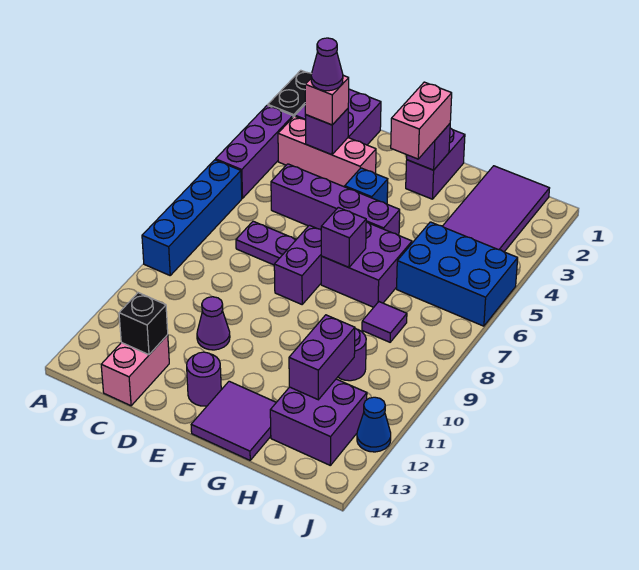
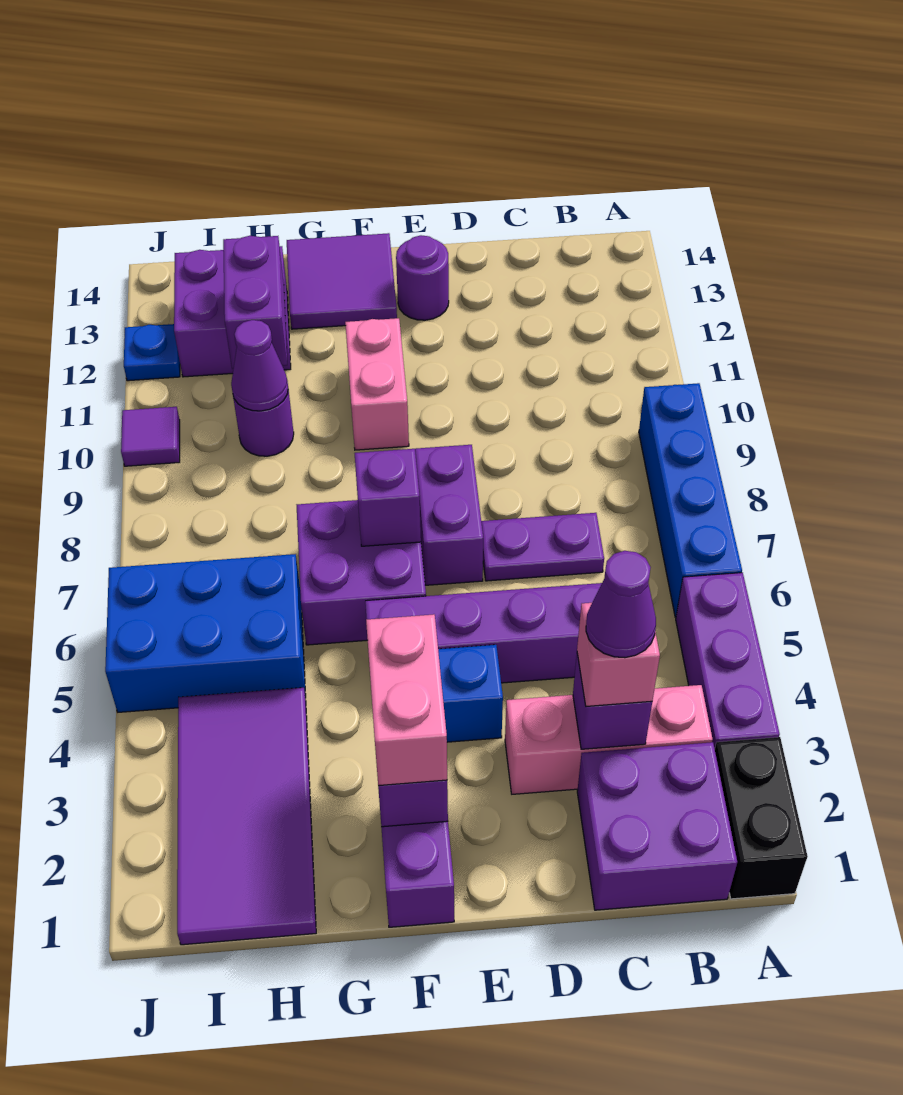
pink 1x2 brick [101,335,169,406] -> pink 1x2 brick moved to [345,318,409,450]
black 1x1 brick [119,293,168,355] -> none
purple 1x1 cone [197,297,230,350] -> purple 1x1 cone moved to [231,320,288,411]
purple 1x1 tile [362,302,407,342] -> purple 1x1 tile moved to [121,407,180,466]
blue 1x1 cone [357,397,391,452] -> blue 1x1 plate [124,324,180,381]

